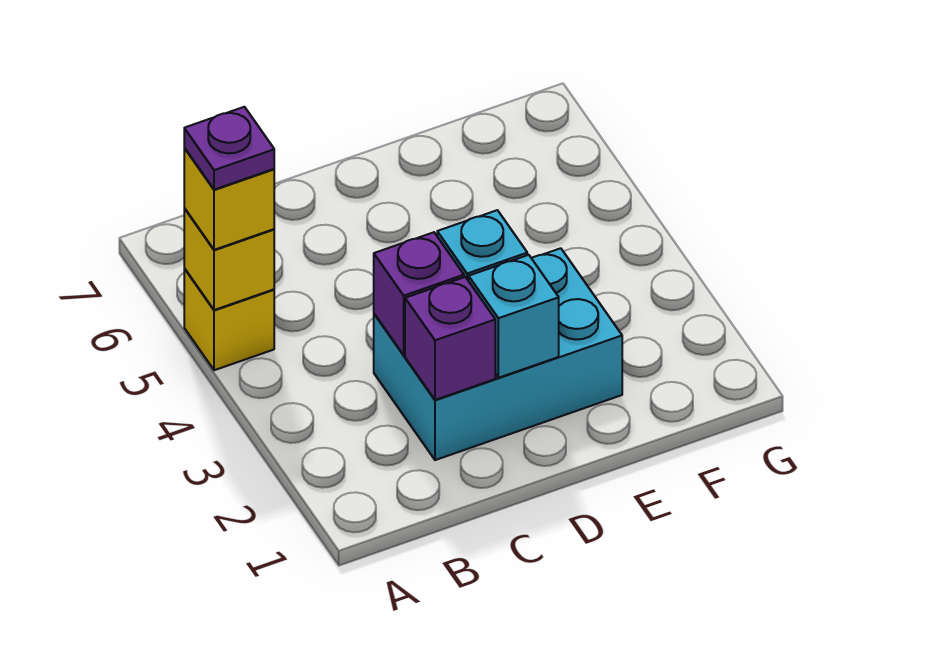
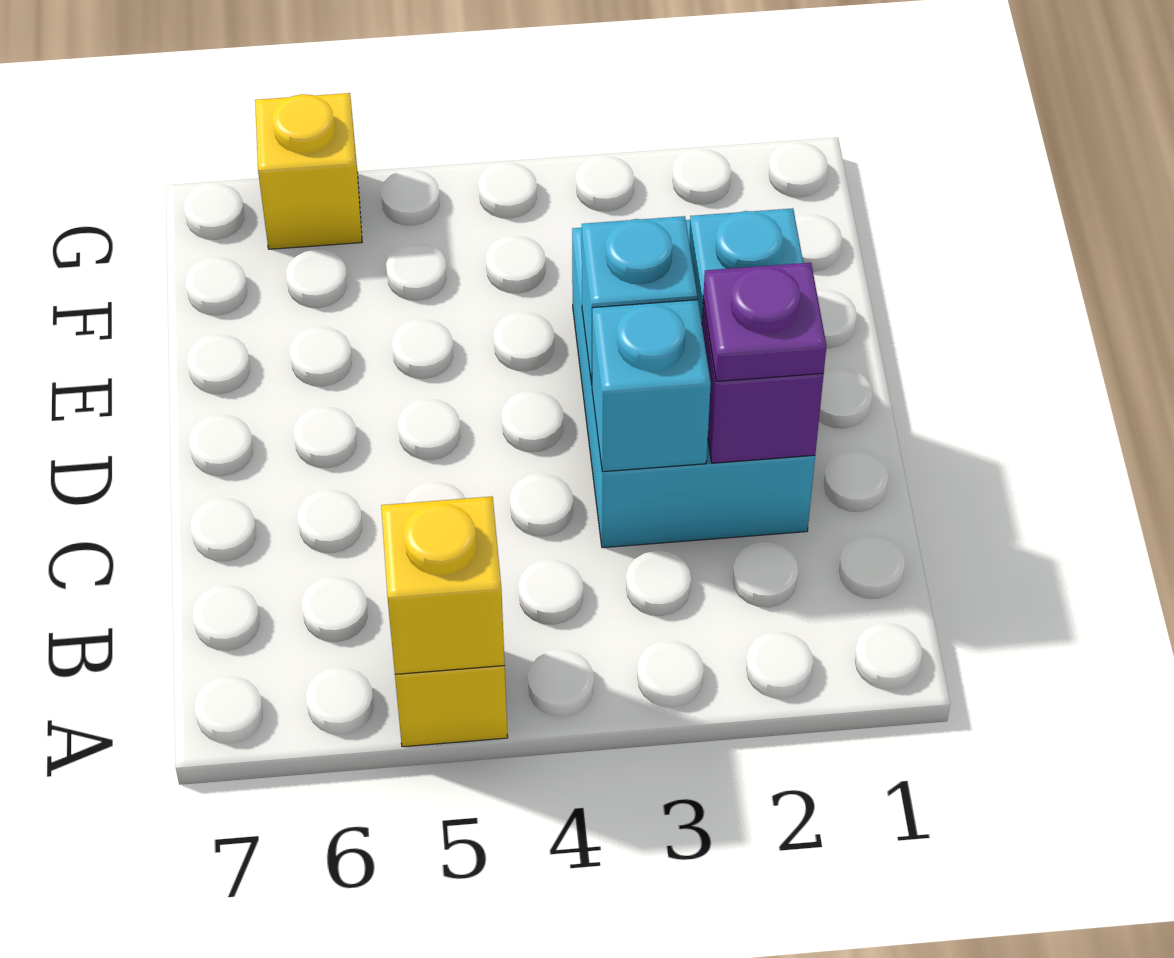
yellow 1x1 brick [184,148,274,250] -> yellow 1x1 brick moved to [255,93,362,249]
purple 1x1 plate [184,107,274,190] -> purple 1x1 plate moved to [703,263,826,381]
purple 1x1 brick [374,232,464,355] -> cyan 1x1 brick [592,300,711,472]

